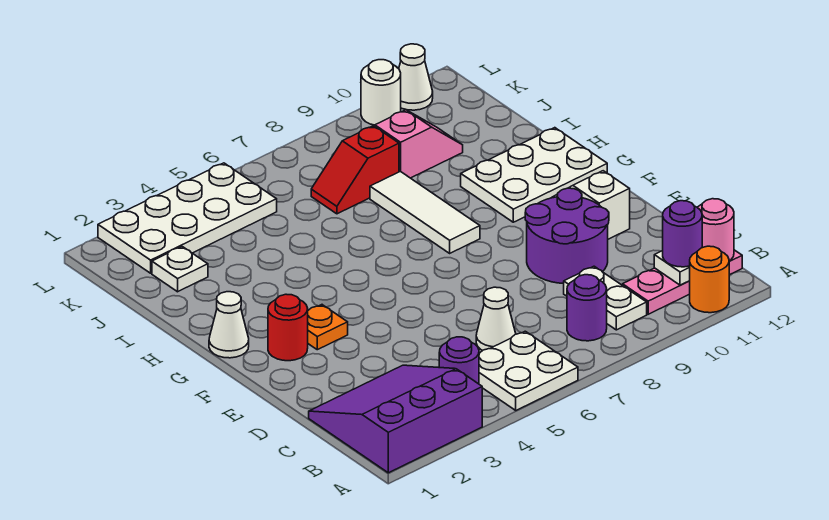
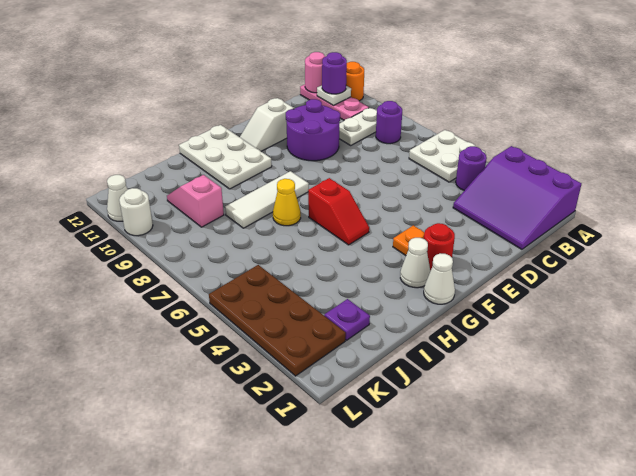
white 1x1 cone [476,287,516,350] -> white 1x1 cone moved to [400,238,430,288]
none -> yellow 1x1 cone [273,179,301,226]
white 1x1 plate [152,247,208,292] -> purple 1x1 plate [324,299,370,340]
red 1x2 slope [311,126,399,214] -> red 1x2 slope moved to [308,178,369,245]
white 2x4 plate [98,163,277,273] -> brown 2x4 plate [209,265,346,376]

